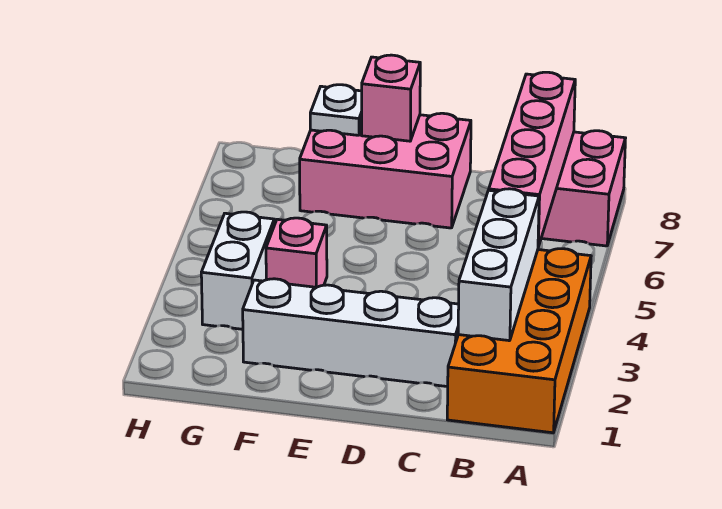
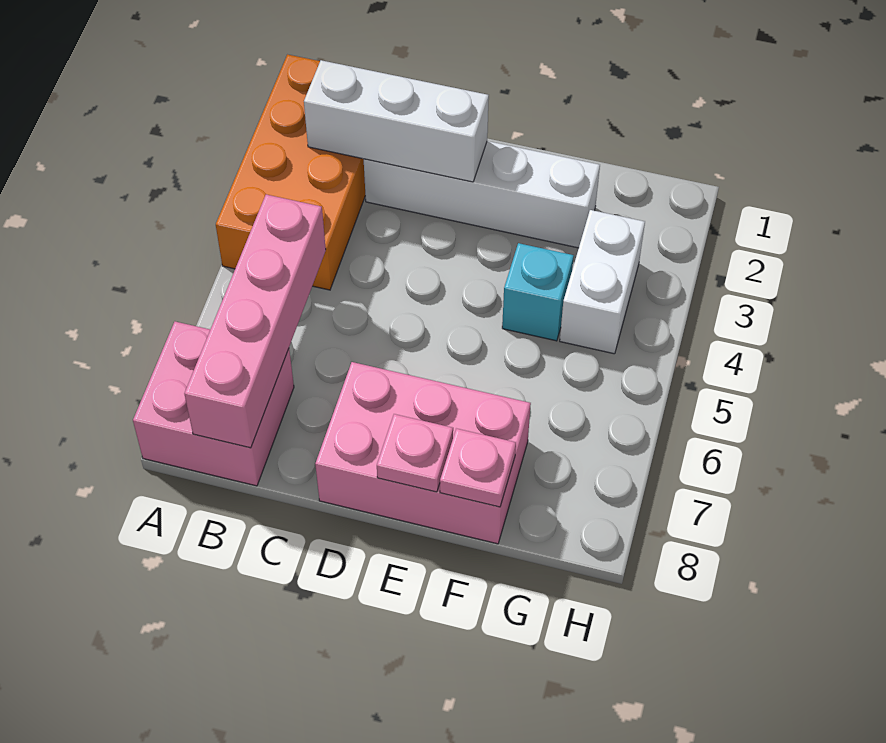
white 1x3 brick [458,189,539,341] -> white 1x3 brick turned to [304,60,489,182]
pink 1x1 brick [362,55,420,141] -> pink 1x1 plate [377,414,453,492]
pink 1x1 brick [266,218,327,287] -> cyan 1x1 brick [502,243,574,341]
white 1x1 plate [310,85,362,135] -> pink 1x1 plate [440,428,516,507]

